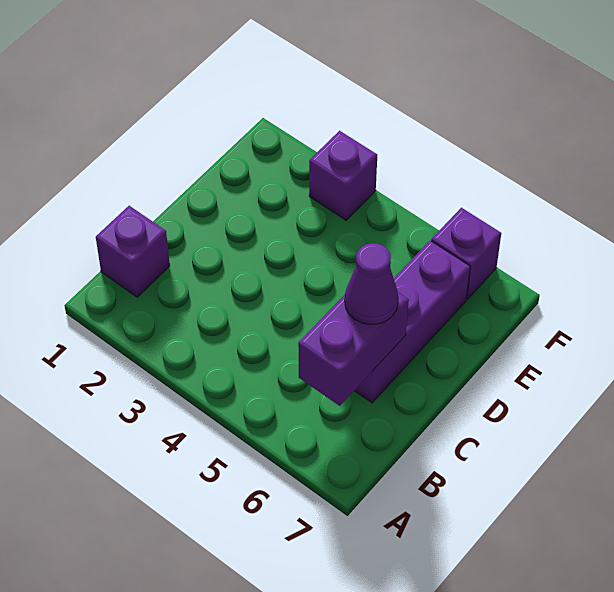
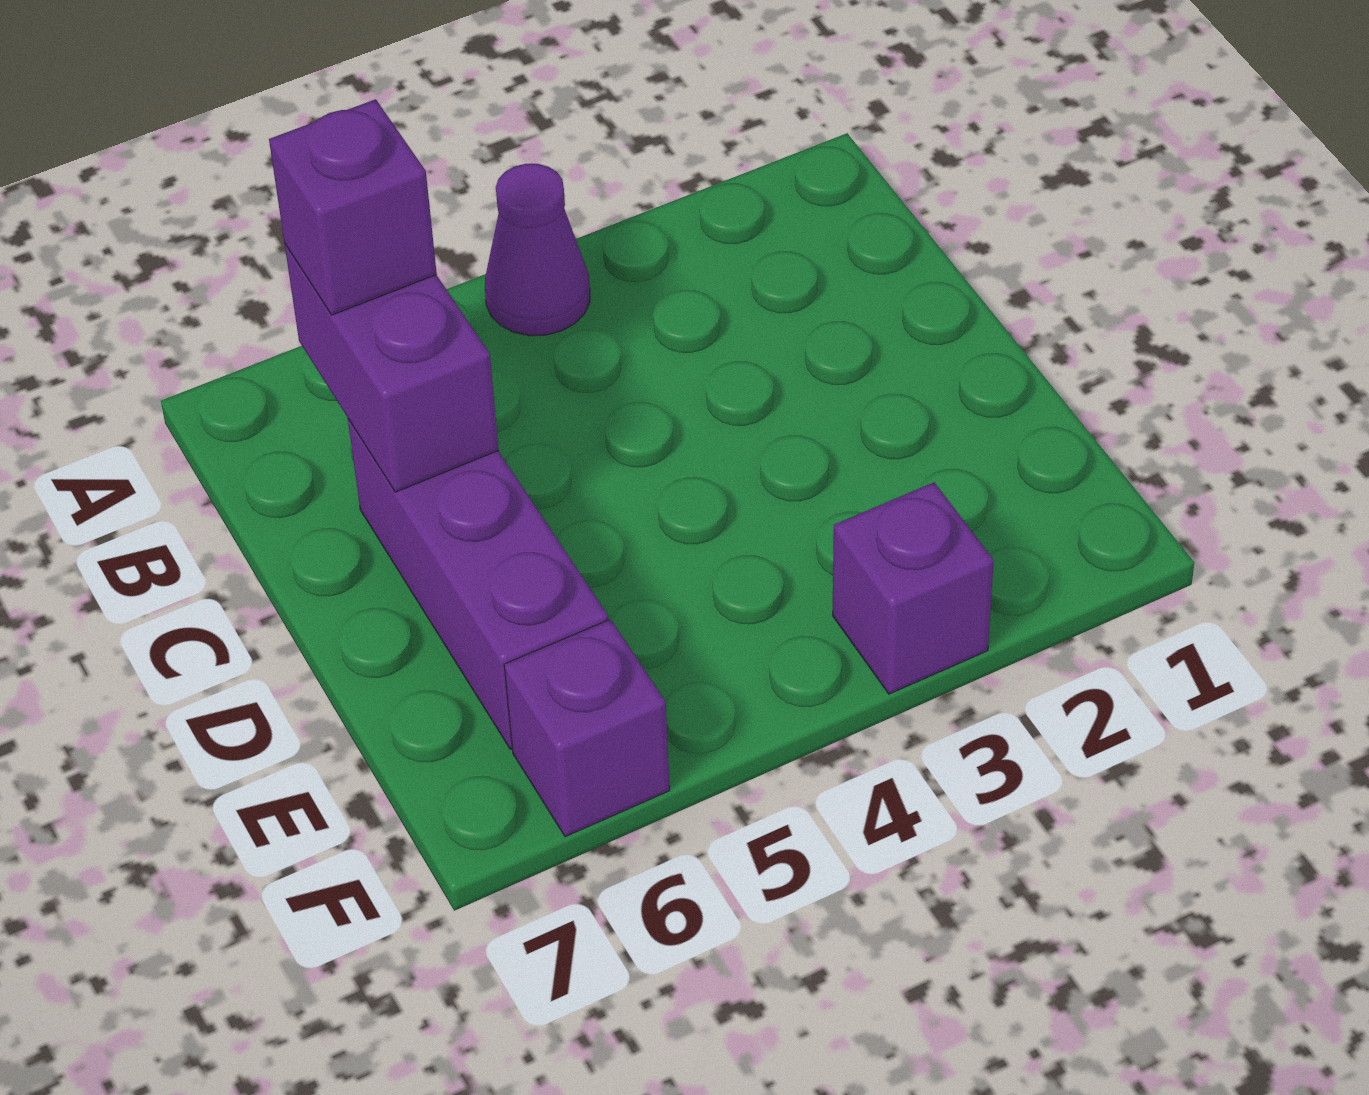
purple 1x1 brick [96,206,170,297] -> purple 1x1 brick moved to [269,99,437,315]
purple 1x1 cone [345,243,398,324] -> purple 1x1 cone moved to [485,164,590,336]

